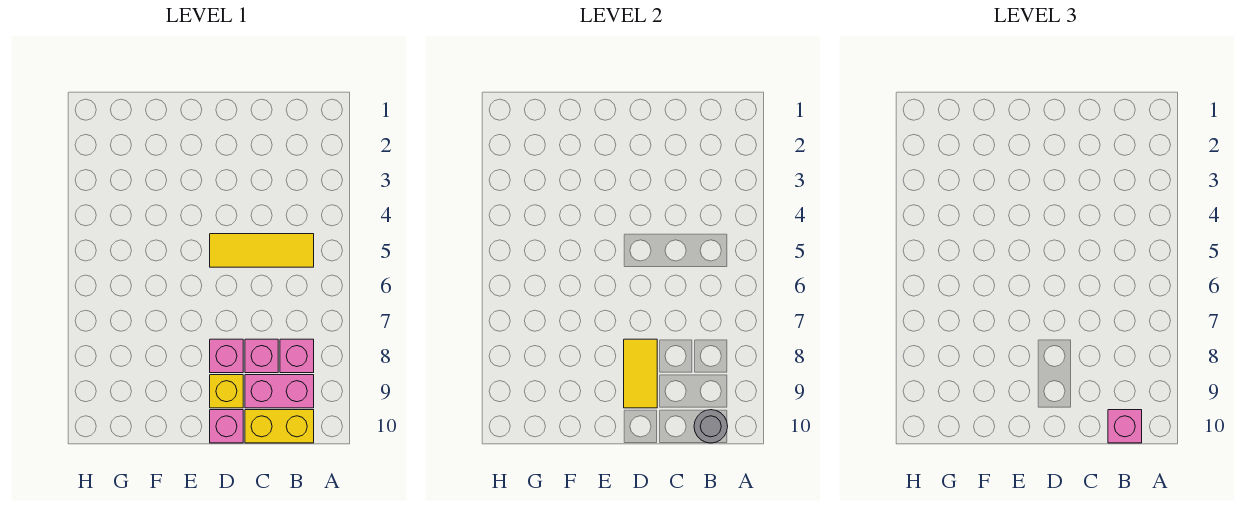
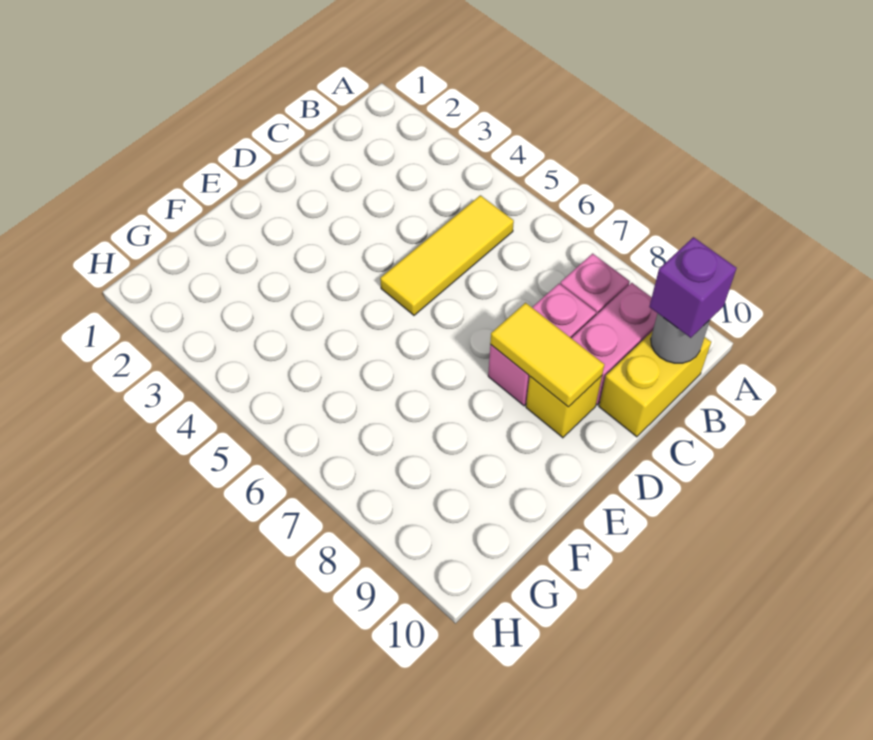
pink 1x1 brick [1108,410,1142,443] -> purple 1x1 brick [649,237,736,338]
pink 1x1 brick [210,410,243,443] -> none

